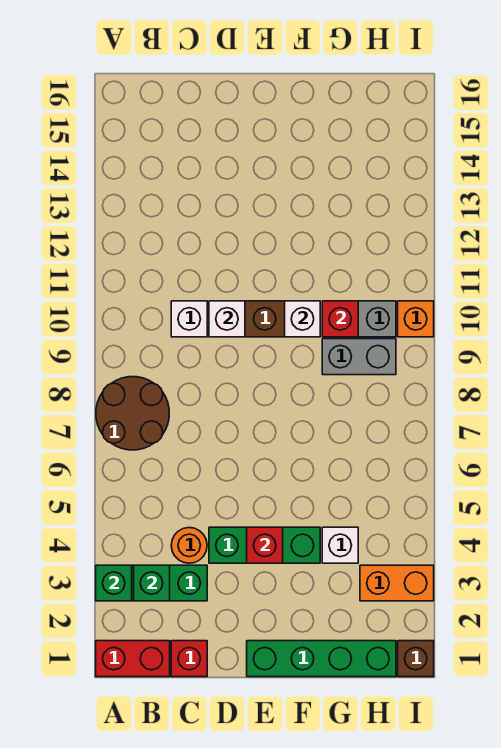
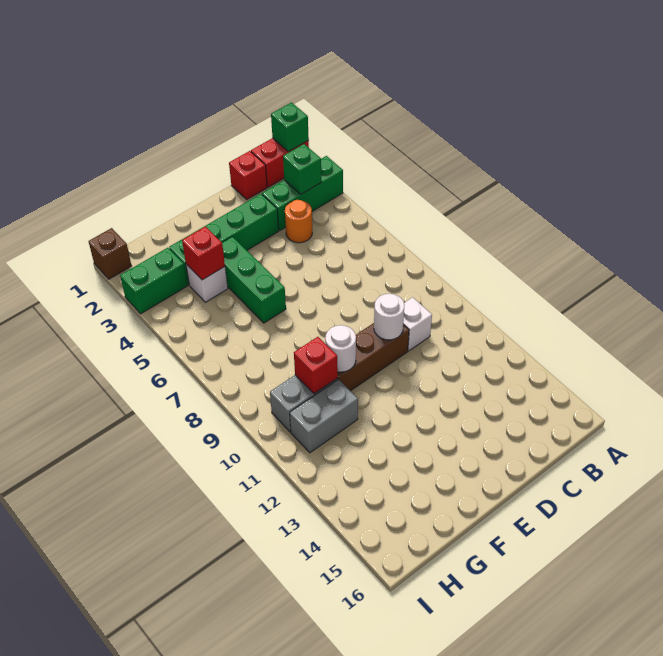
green 1x1 brick [96,565,132,601] -> green 1x1 brick moved to [271,103,309,152]
brown 2x2 round brick [96,377,169,450] -> none
green 1x3 brick [209,527,320,563] -> green 1x3 brick turned to [222,237,286,323]
white 1x1 brick [209,301,245,337] -> white 1x1 round brick [374,294,405,340]
green 1x4 brick [247,641,396,677] -> green 1x4 brick moved to [169,194,279,285]
red 1x1 brick [247,527,283,563] -> red 1x1 brick moved to [182,226,225,280]
white 1x1 brick [285,301,320,337] -> white 1x1 round brick [325,325,356,372]
grey 1x2 brick [322,339,396,375] -> grey 1x2 brick moved to [290,379,358,453]
orange 1x2 brick [360,565,434,601] -> green 1x2 brick [120,248,188,314]
orange 1x1 brick [398,301,434,337] -> none

